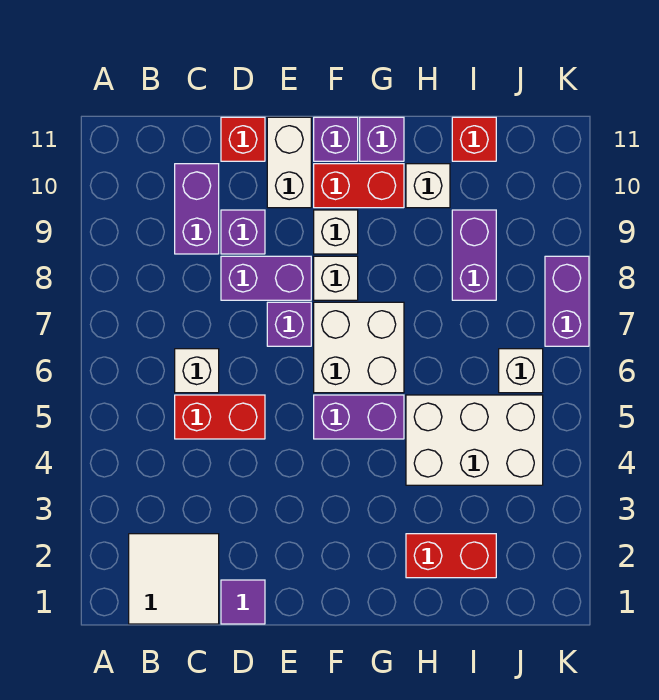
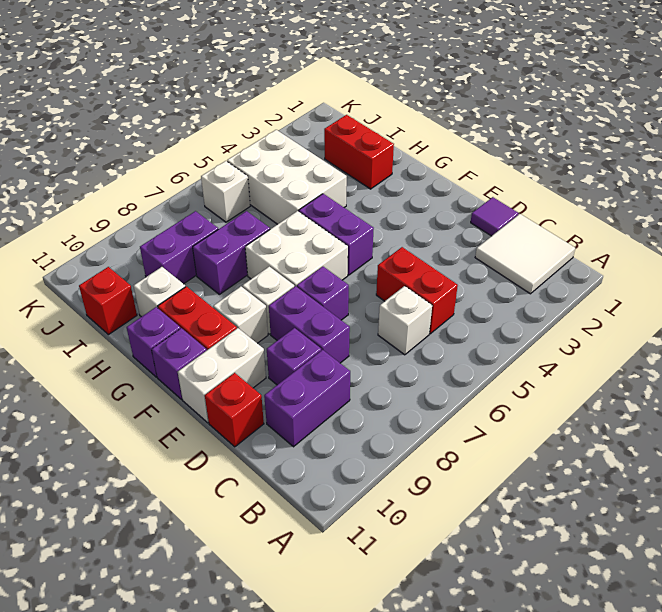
purple 1x2 brick [545,256,589,346] -> purple 1x2 brick moved to [193,211,270,294]

